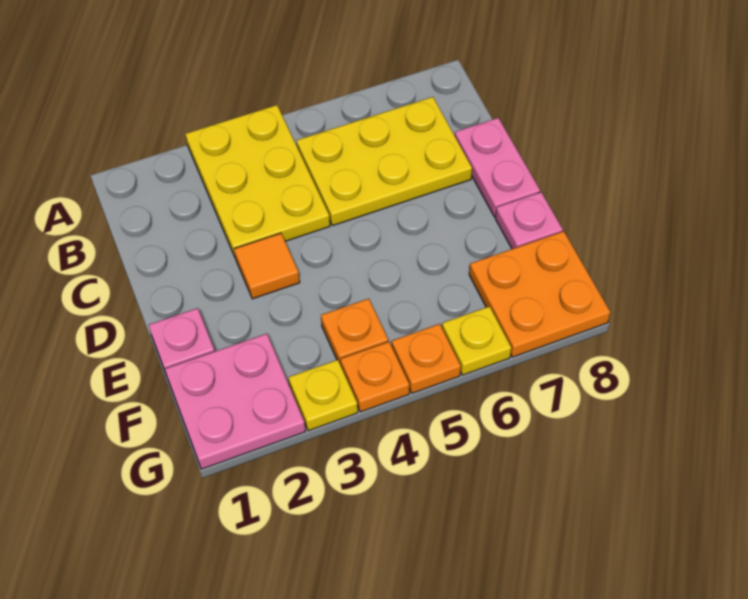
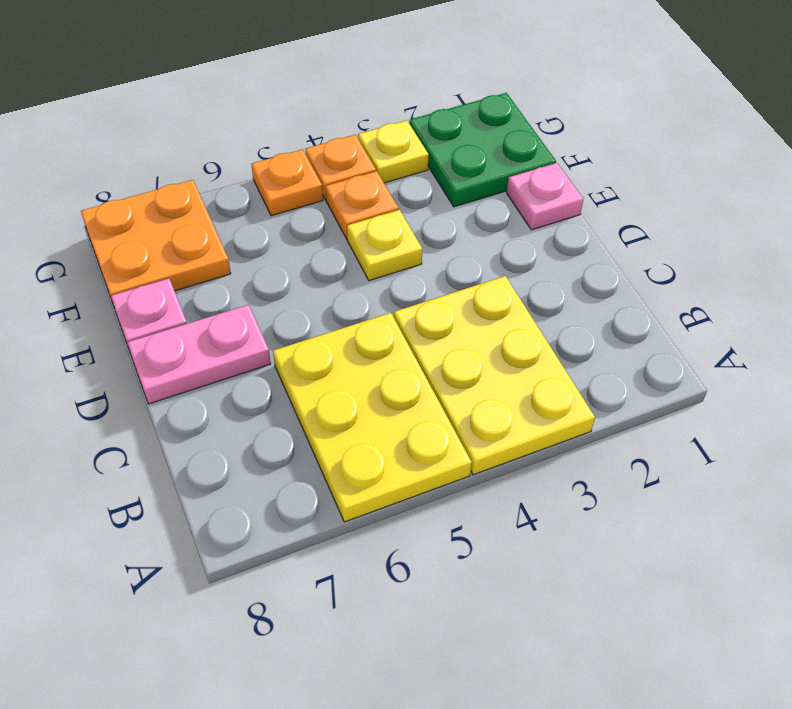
yellow 2x3 plate [297,97,472,226] -> yellow 2x3 plate turned to [273,313,472,522]
pink 1x2 plate [455,118,540,217] -> pink 1x2 plate turned to [127,305,271,404]
orange 1x1 tile [234,233,300,299] -> none
pink 2x2 plate [165,334,305,469] -> green 2x2 plate [409,93,556,207]
yellow 1x1 plate [442,306,511,375] -> yellow 1x1 plate moved to [347,210,422,281]

